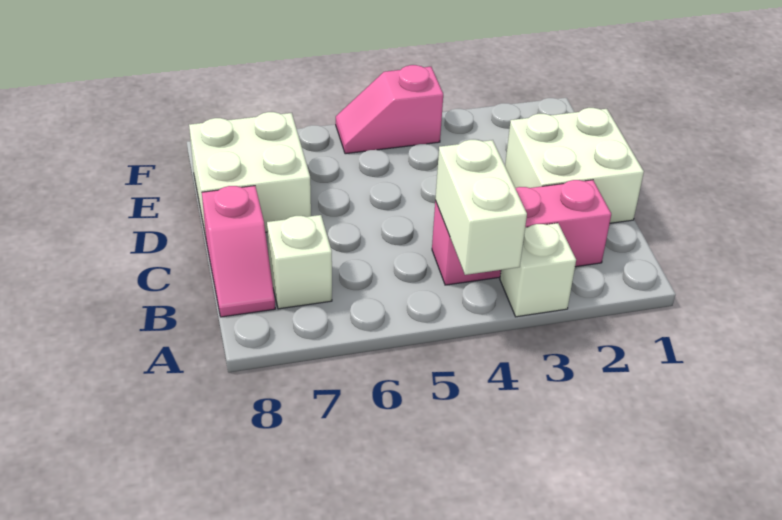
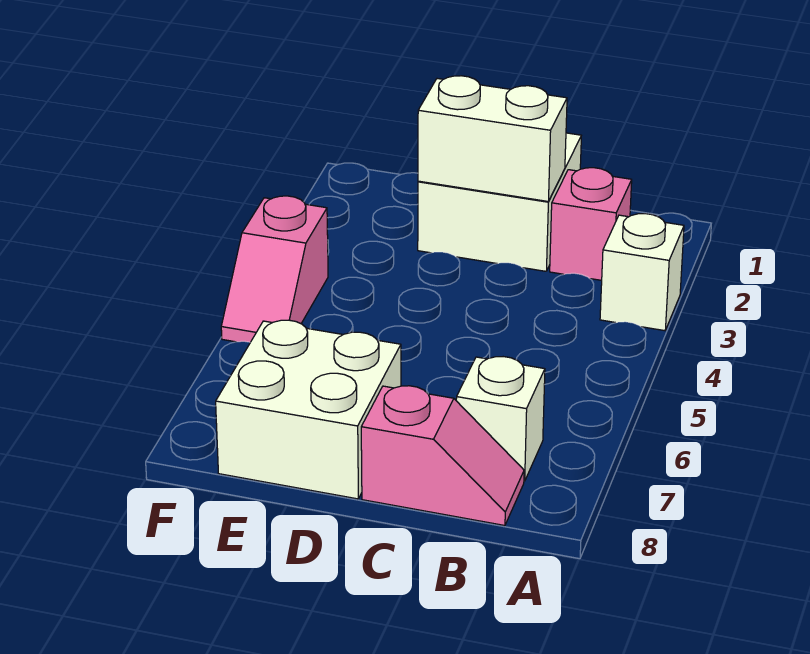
white 1x2 brick [435,140,527,275] -> white 1x2 brick moved to [418,76,567,201]
pink 1x3 brick [432,180,611,285] -> pink 1x1 brick [550,168,632,280]

